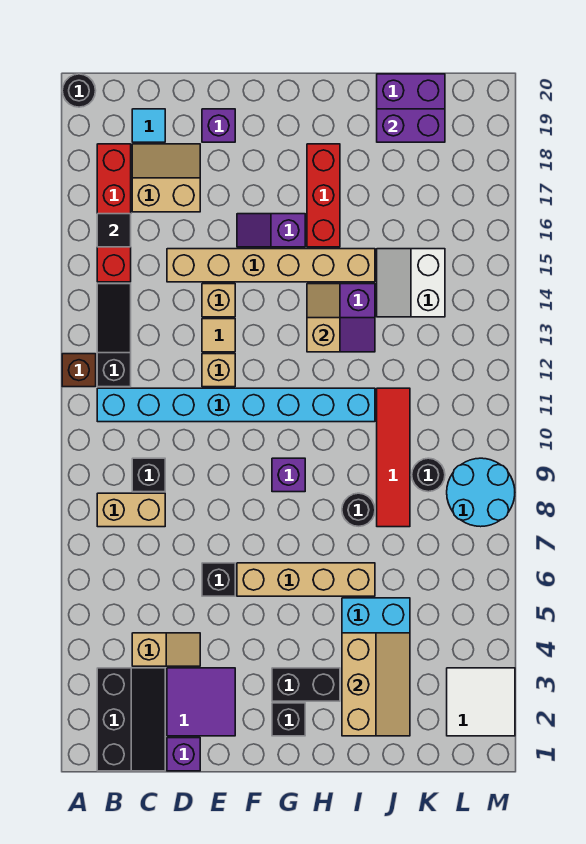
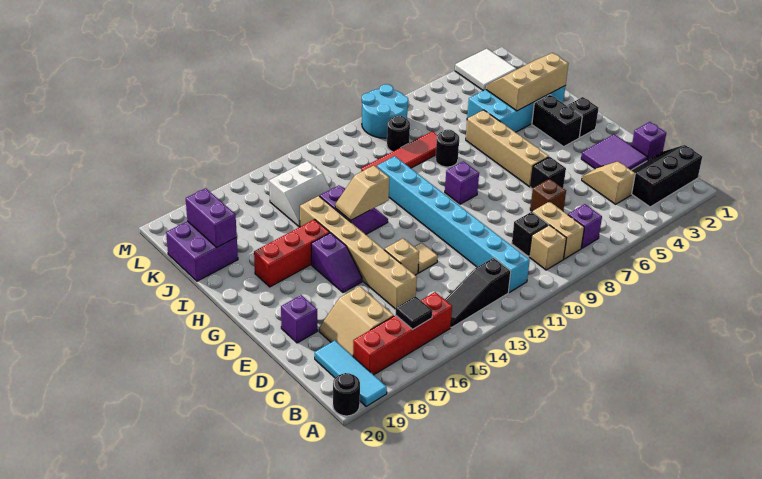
brown 1x1 brick [62,354,96,387] -> brown 1x1 brick moved to [530,179,566,211]
none -> purple 1x1 brick [568,204,602,248]
cyan 1x1 tile [132,109,165,142] -> cyan 1x3 tile [315,340,387,407]
tan 1x1 brick [202,354,235,387] -> tan 1x1 brick moved to [529,225,566,270]

